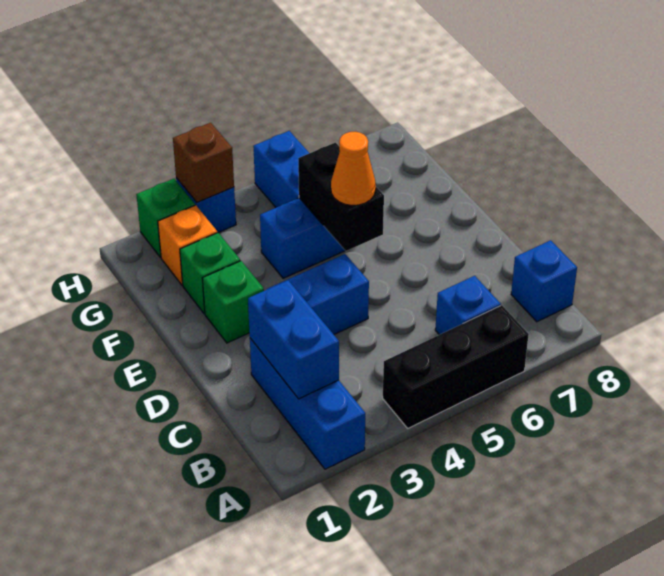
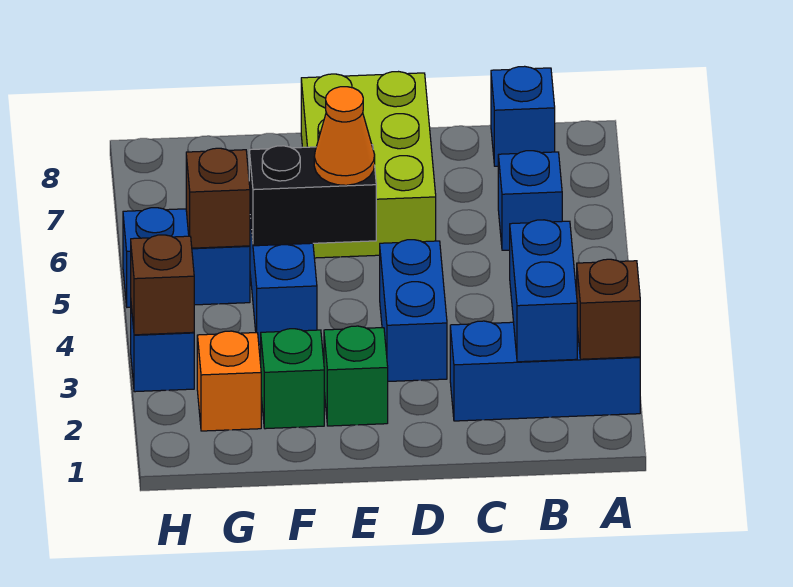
none -> brown 1x1 brick [577,259,640,359]
black 1x3 brick [383,305,529,428] -> none
blue 1x2 brick [248,280,339,399] -> blue 1x2 brick turned to [510,220,577,362]
none -> lime 2x3 brick [301,72,436,258]
none -> brown 1x1 brick [186,148,250,248]
green 1x1 brick [136,179,195,257] -> none

